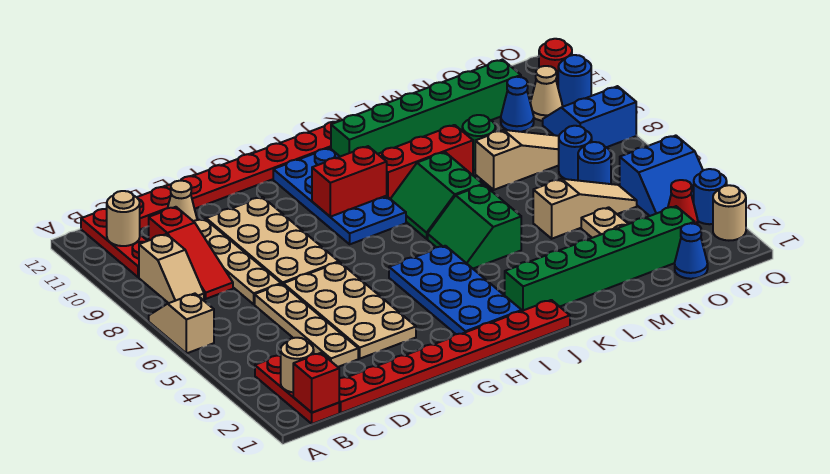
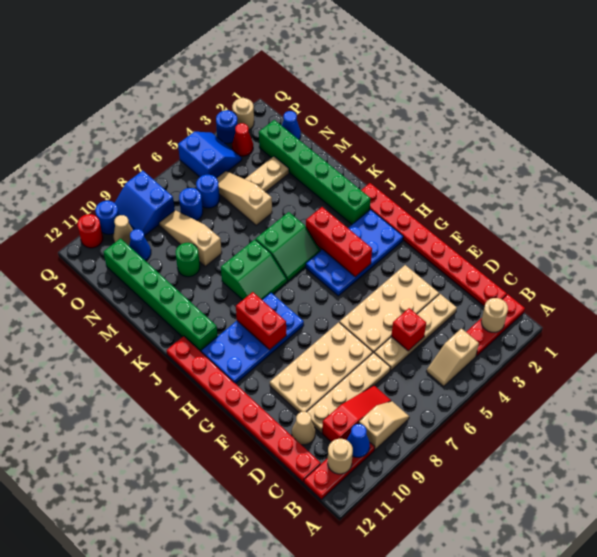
tan 1x2 slope [149,294,214,353] -> tan 1x2 slope moved to [426,329,479,386]
red 1x1 brick [293,353,339,413] -> red 1x1 brick moved to [391,308,426,351]
none -> blue 1x1 cone [347,424,370,457]
red 1x3 brick [378,125,473,199] -> red 1x3 brick moved to [306,207,372,277]

